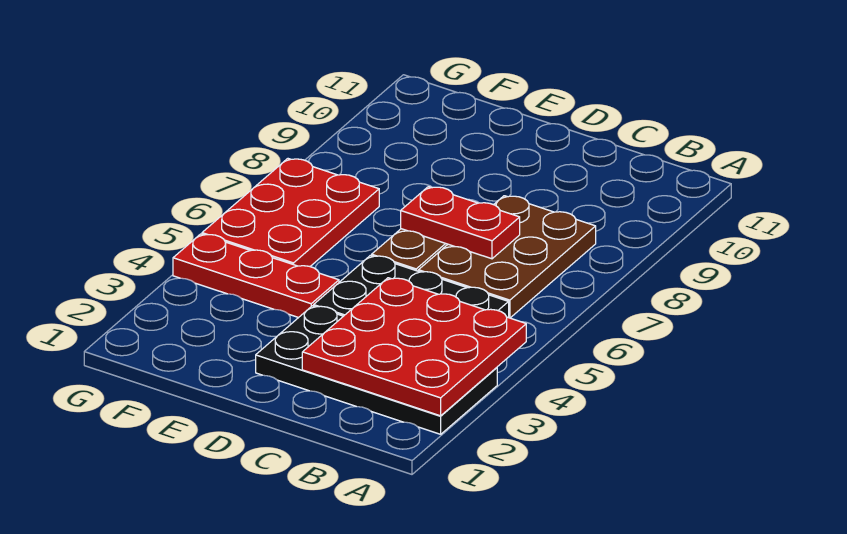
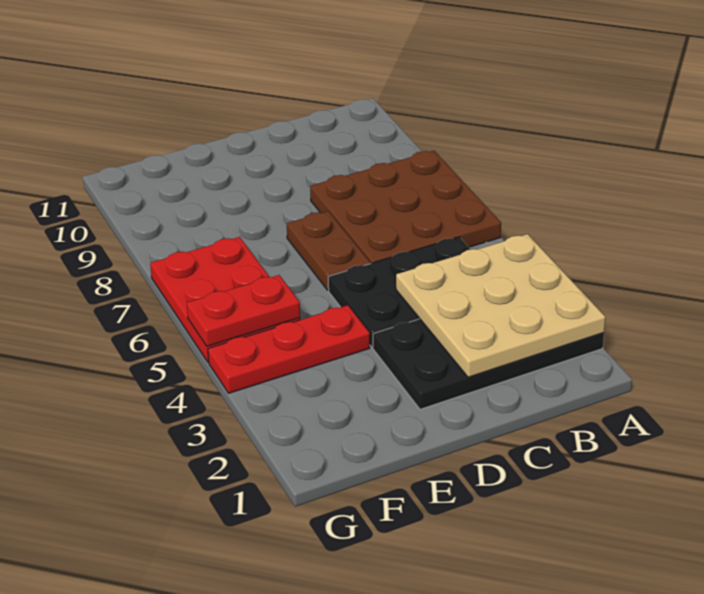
red 3x3 plate [302,278,526,416] -> tan 3x3 plate [396,234,605,377]
brown 2x3 plate [418,196,596,318] -> brown 3x3 plate [310,151,501,264]
red 1x2 plate [401,187,520,259] -> red 1x2 plate moved to [187,275,300,346]

